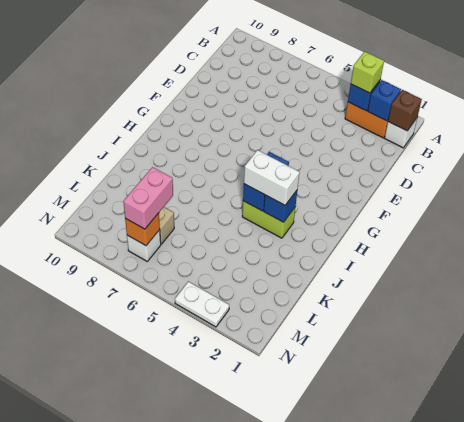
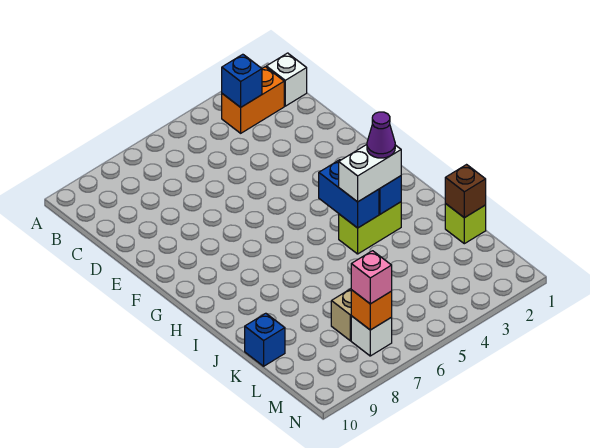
brown 1x1 brick [388,90,422,131] -> brown 1x1 brick moved to [445,165,486,218]
blue 1x1 brick [368,80,401,121] -> blue 1x1 brick moved to [245,313,285,366]
lime 1x1 brick [351,51,384,93] -> lime 1x1 brick moved to [445,204,486,244]
none -> purple 1x1 cone [367,112,395,158]
pink 1x2 brick [123,167,173,229] -> pink 1x1 brick [351,251,392,304]
white 1x2 plate [175,282,229,327] -> none

